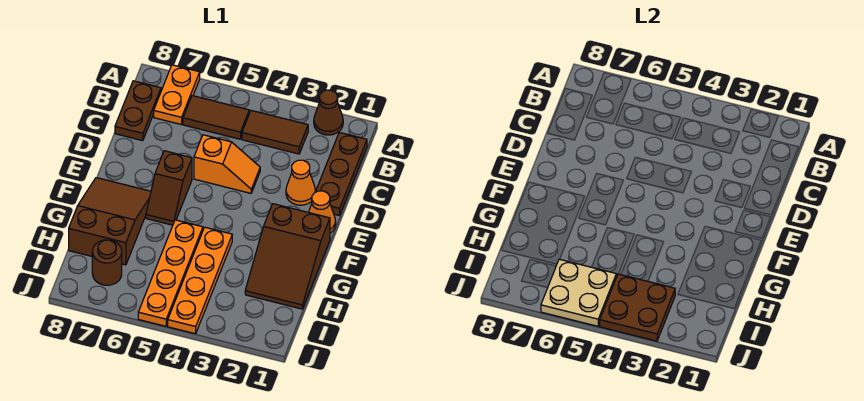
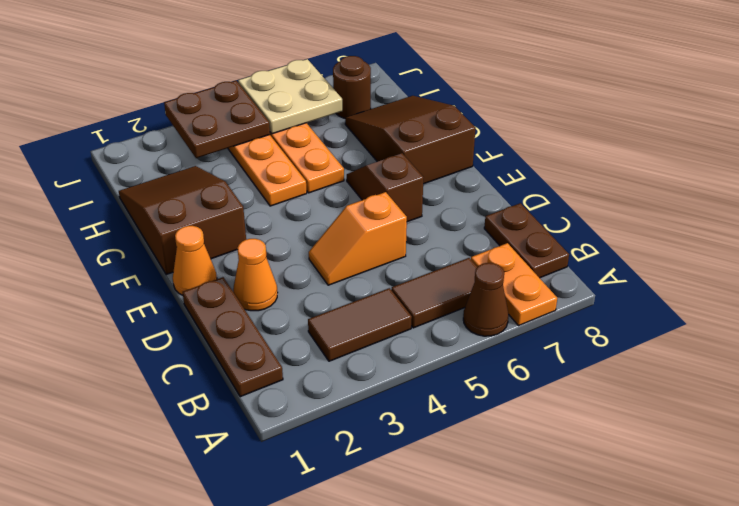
brown 1x1 cone [314,90,343,135] -> brown 1x1 cone moved to [463,263,509,336]
brown 2x3 slope [69,178,151,265] -> brown 2x3 slope turned to [345,96,475,184]

